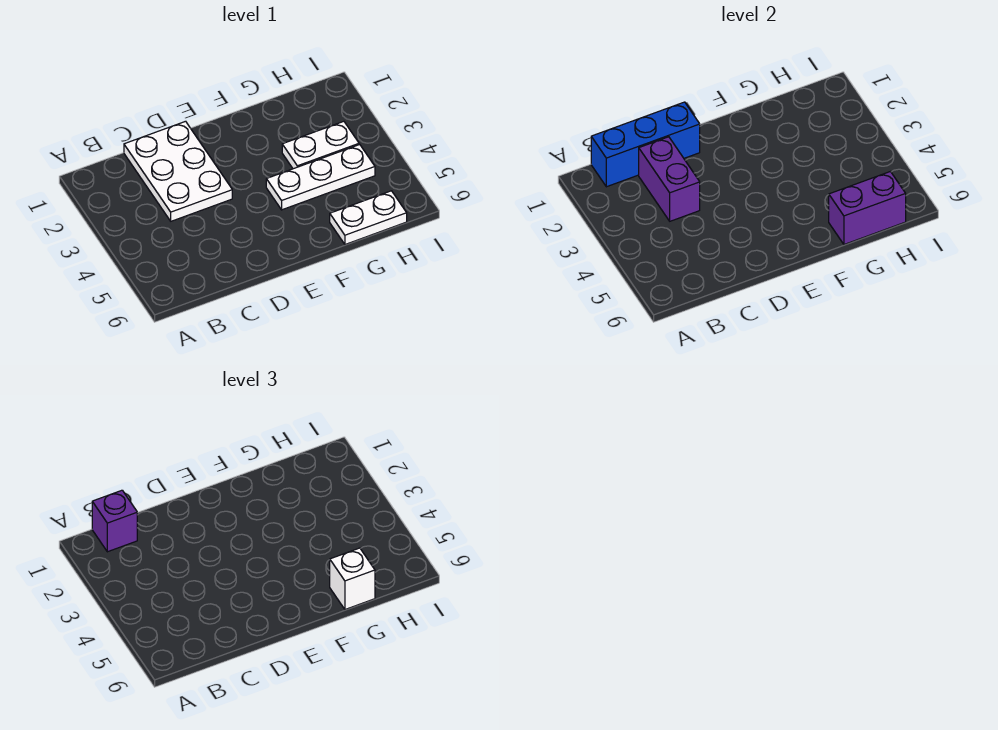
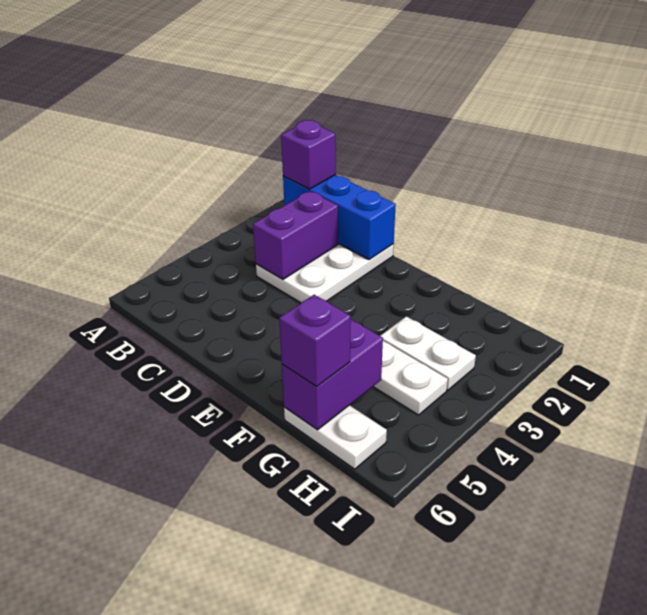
purple 1x2 brick [829,172,906,244] -> purple 1x2 brick turned to [282,319,383,430]
white 1x1 brick [330,548,375,609] -> purple 1x1 brick [279,295,351,387]

